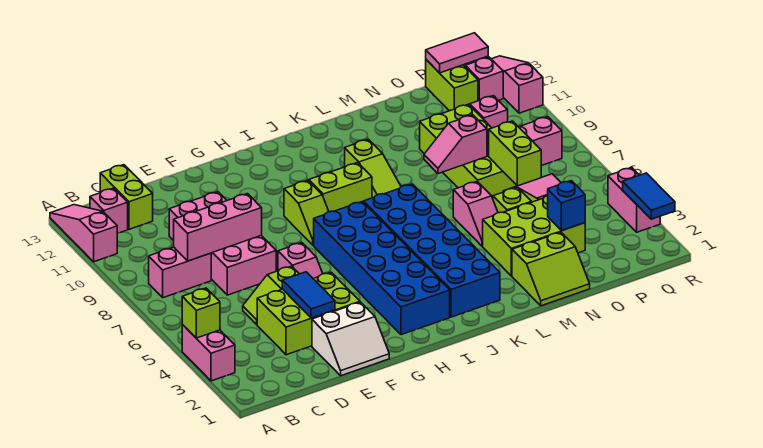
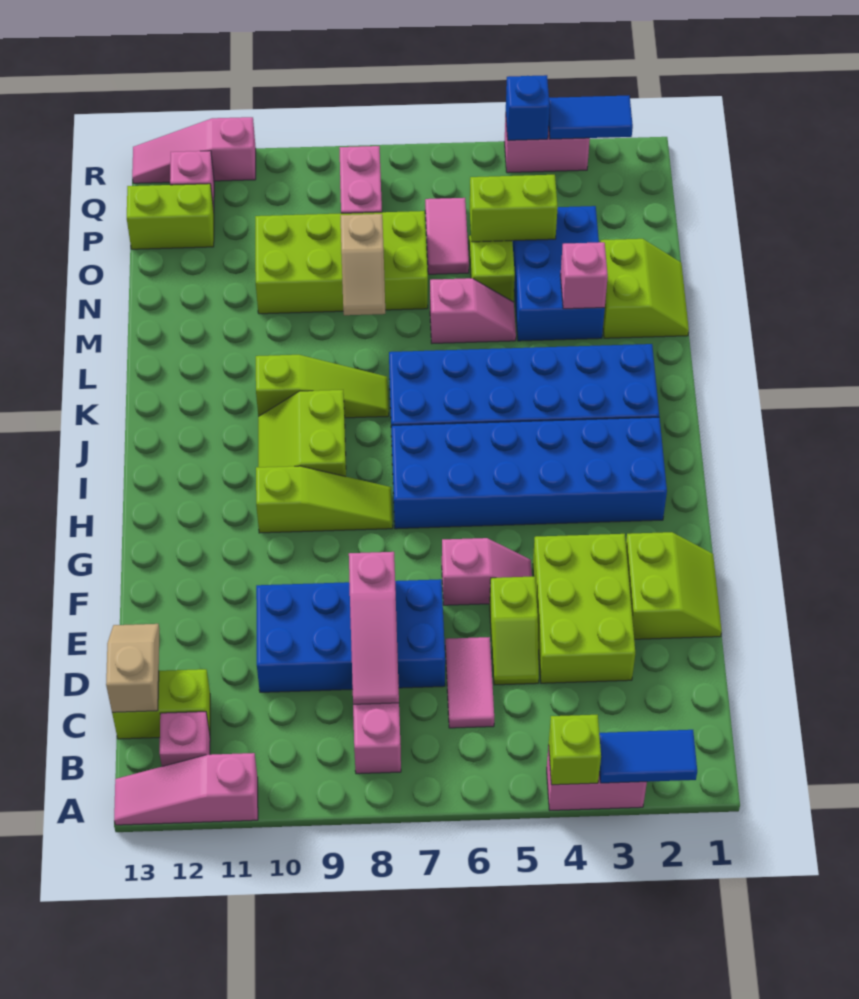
pink 1x3 brick [174,194,262,261] -> pink 1x3 slope [349,552,399,704]
none -> tan 1x2 slope [106,624,159,712]
pink 2x4 brick [169,192,276,295] -> blue 2x4 brick [256,579,445,692]
white 2x2 slope [312,302,389,376] -> lime 2x2 slope [626,532,722,639]
blue 1x2 tile [282,272,335,318] -> blue 1x2 tile moved to [599,730,697,783]
lime 1x2 slope [284,180,329,245] -> lime 1x3 slope [256,466,393,533]
lime 2x3 brick [483,195,585,276] -> blue 2x3 brick [512,206,605,341]
pink 1x2 slope [424,115,487,174] -> tan 1x2 slope [341,214,385,315]
blue 1x1 brick [548,181,585,231] -> blue 1x1 brick moved to [506,75,550,140]
lime 1x2 brick [489,121,541,186] -> lime 1x2 brick moved to [470,175,558,242]
pink 1x1 brick [470,96,508,128] -> pink 1x1 brick moved to [560,242,608,309]
pink 1x2 tile [426,33,488,73] -> pink 1x2 tile moved to [445,637,494,728]

